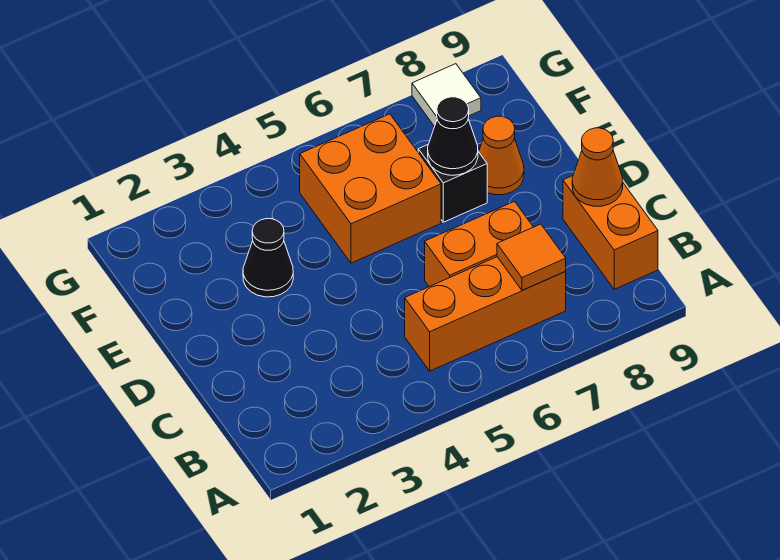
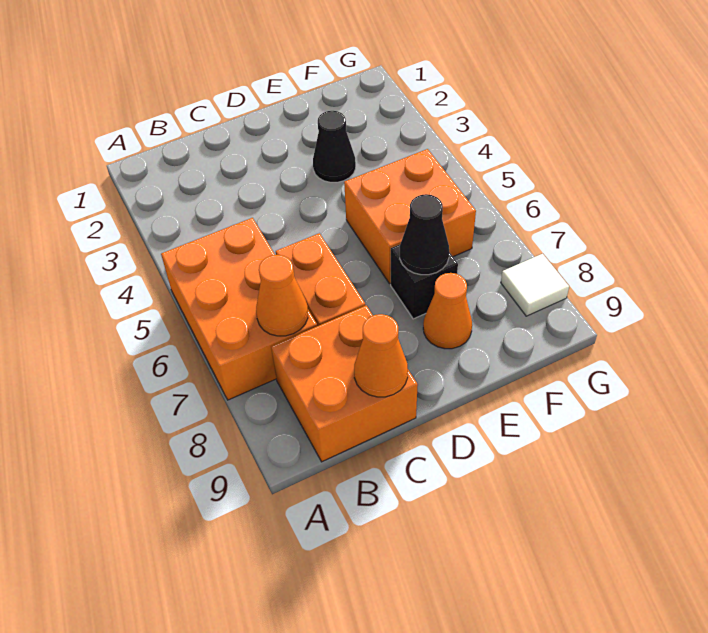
orange 1x3 brick [405,257,566,371] -> orange 2x3 brick [161,218,317,400]
orange 1x1 tile [497,224,566,290] -> orange 1x1 cone [256,255,308,336]
orange 1x2 brick [563,176,658,289] -> orange 2x2 brick [271,306,418,462]

